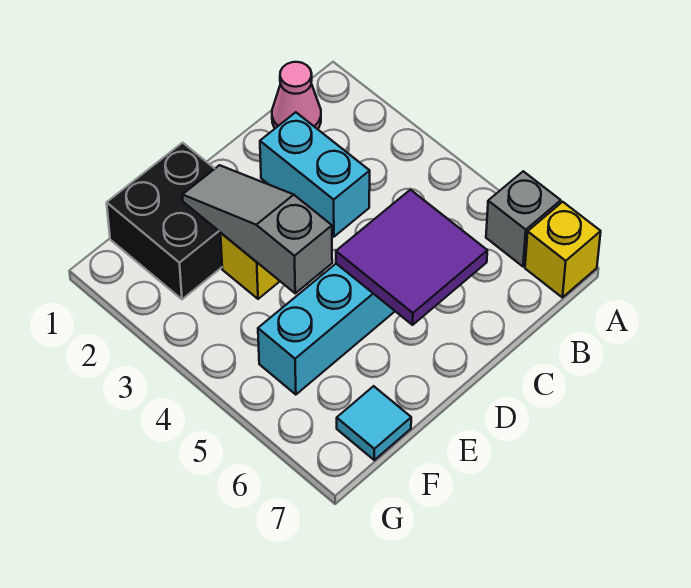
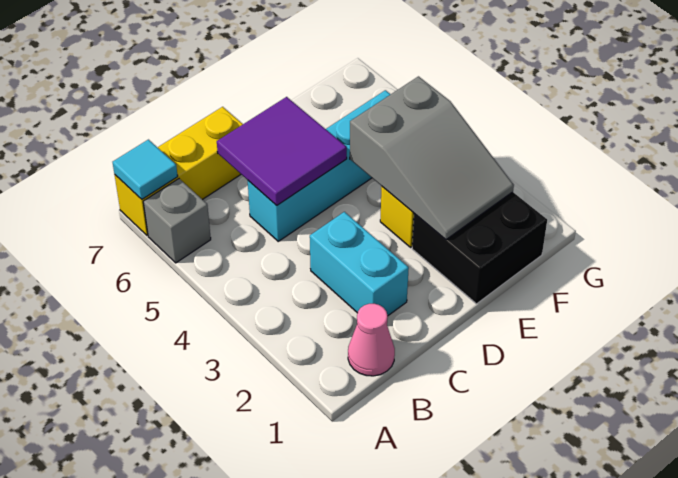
yellow 1x1 brick [525,202,601,297] -> yellow 1x3 brick [115,107,243,235]
grey 1x3 slope [183,165,332,293] -> grey 2x3 slope [350,76,514,240]
cyan 1x1 tile [337,386,411,460] -> cyan 1x1 tile moved to [113,140,178,199]

